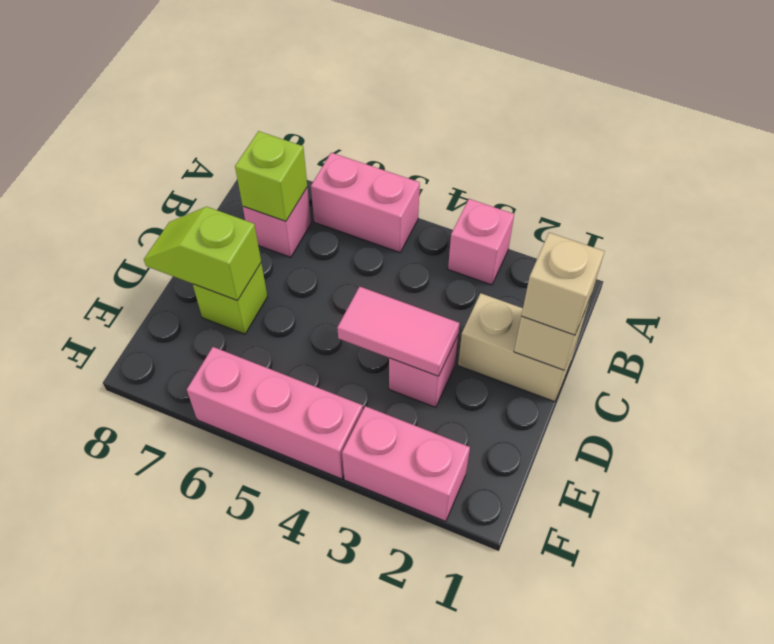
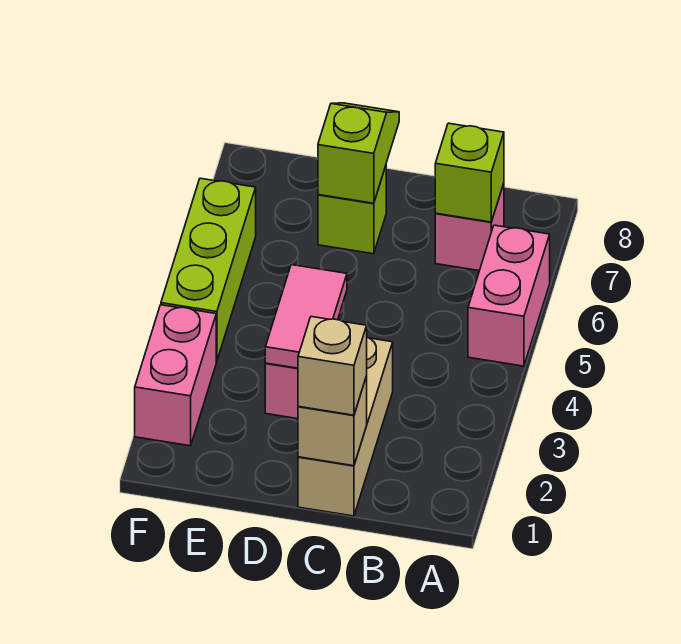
pink 1x1 brick [448,199,514,285] -> none
tan 1x2 brick [458,293,580,402] -> tan 1x3 brick [298,337,393,516]
pink 1x3 brick [187,347,363,479] -> lime 1x3 brick [161,178,256,361]

